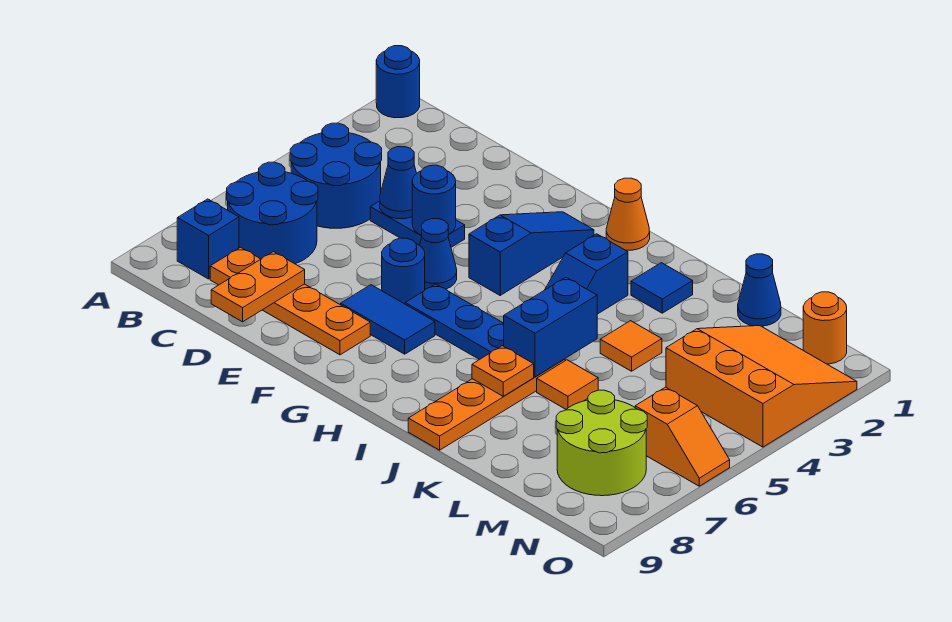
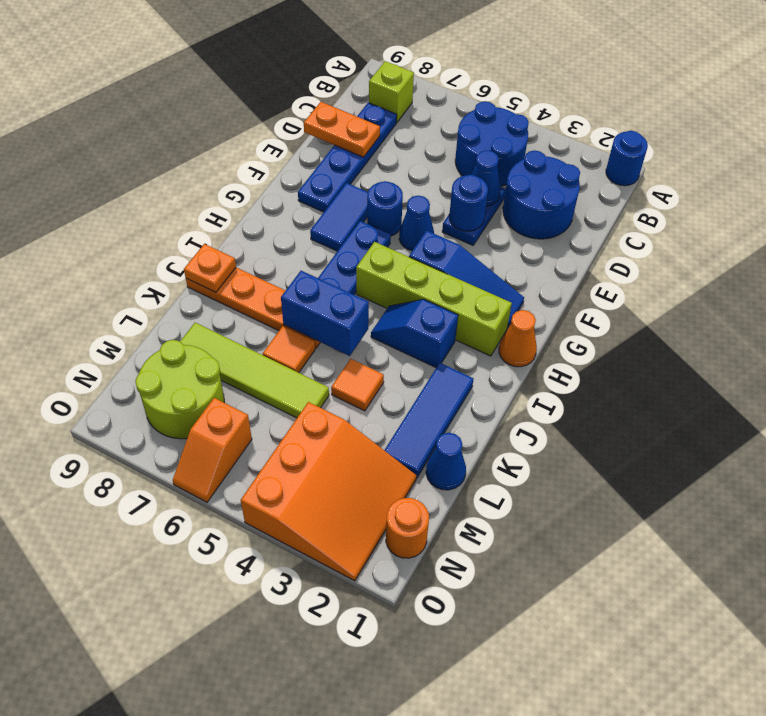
blue 2x2 round brick [227,162,318,264] -> blue 2x2 round brick moved to [503,150,580,239]
blue 1x1 brick [177,199,239,279] -> lime 1x1 brick [369,61,414,122]
orange 1x4 plate [210,247,370,355] -> blue 1x4 plate [298,103,397,212]
none -> lime 1x4 brick [356,242,512,356]
blue 1x1 tile [631,263,693,313] -> blue 1x3 tile [384,363,473,478]
orange 1x1 plate [472,346,534,396] -> orange 1x1 plate moved to [184,244,236,292]
none -> lime 1x4 tile [180,323,329,418]

